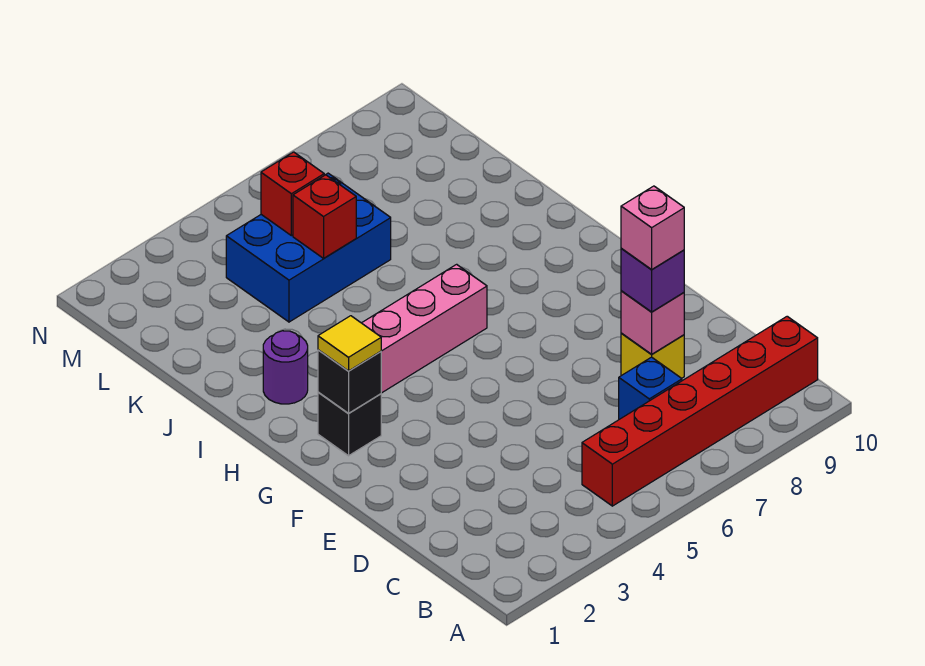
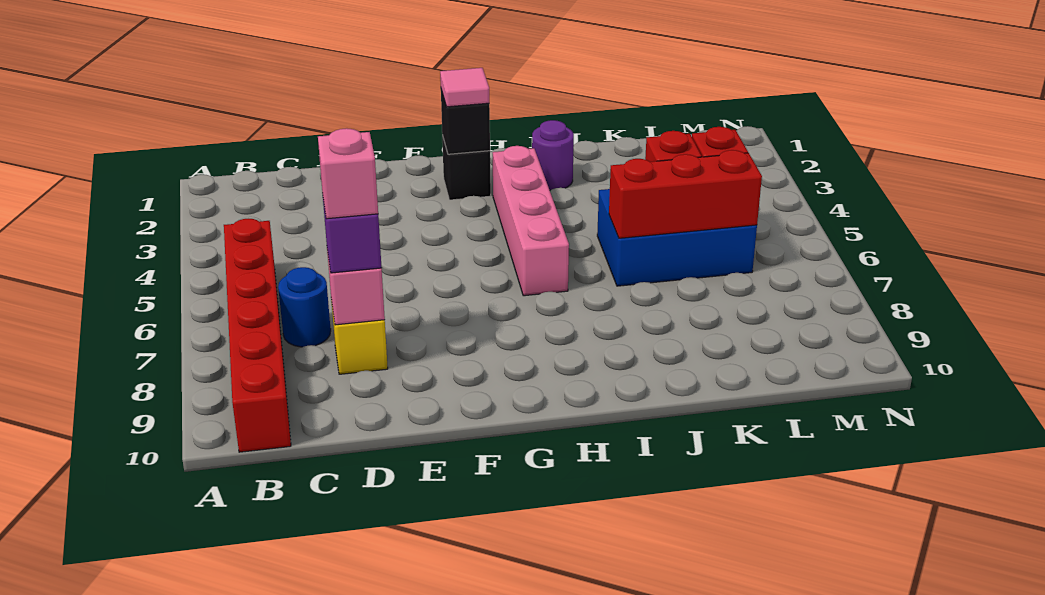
blue 1x1 brick [619,357,682,419] -> blue 1x1 round brick [278,267,331,347]
yellow 1x1 tile [318,316,381,371] -> pink 1x1 tile [440,68,489,107]
none -> red 1x3 brick [609,150,762,238]
blue 2x3 brick [226,173,391,322] -> blue 2x3 brick turned to [597,189,757,286]

